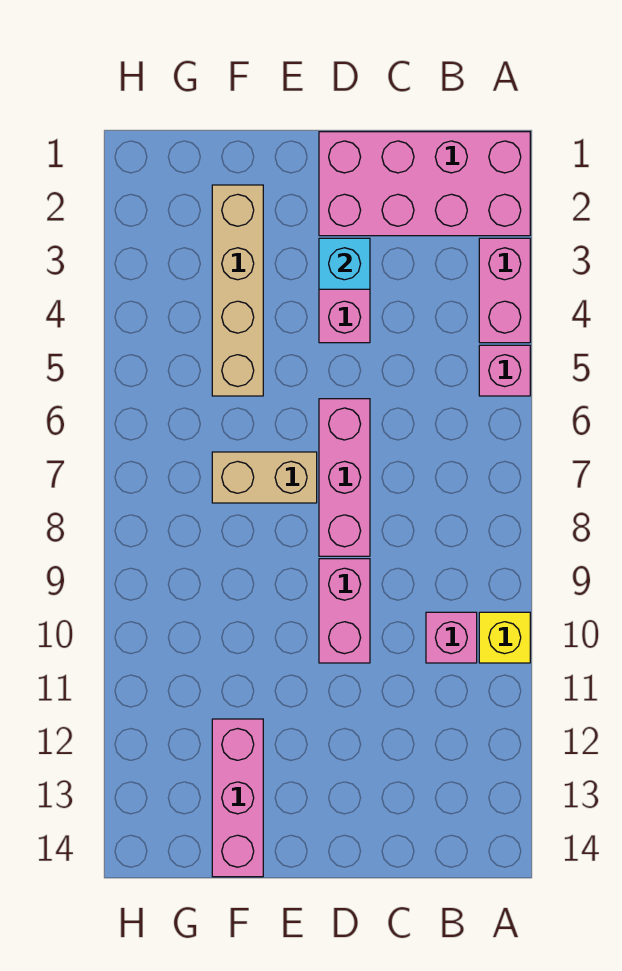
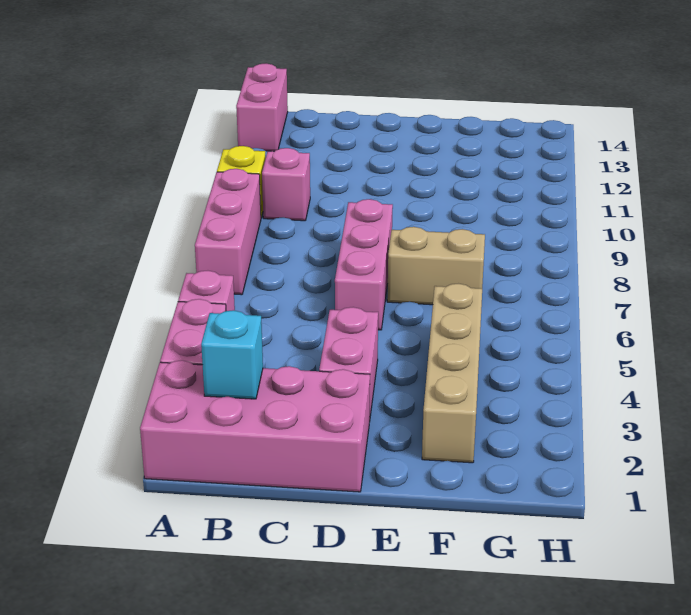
cyan 1x1 brick [319,238,370,289] -> cyan 1x1 brick moved to [201,310,263,399]
pink 1x2 brick [319,559,370,663] -> pink 1x2 brick moved to [236,64,288,151]
pink 1x3 brick [212,719,263,877] -> pink 1x3 brick moved to [195,169,261,295]

